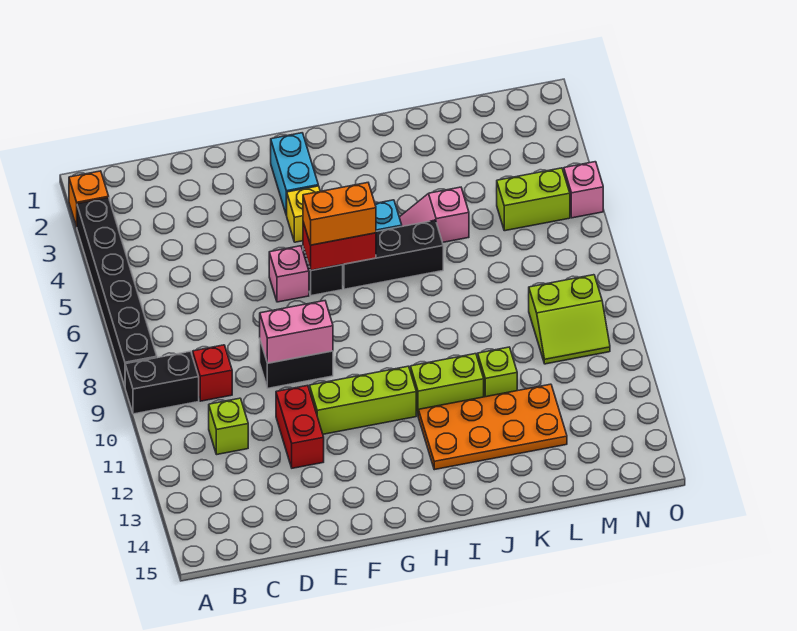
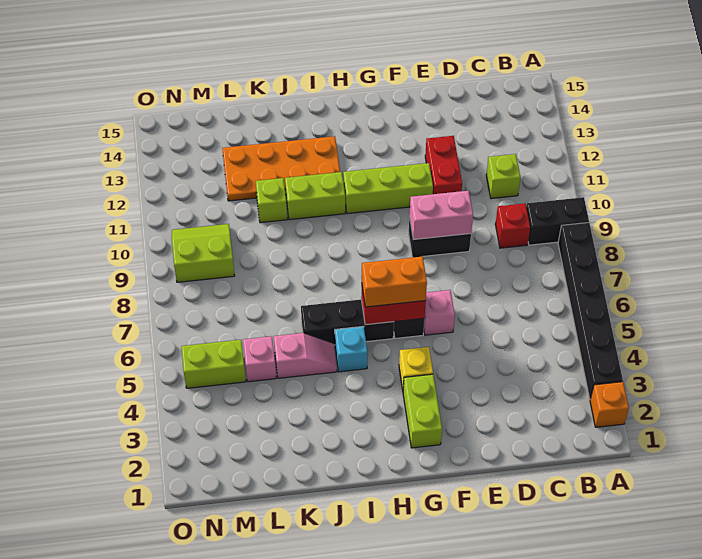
cyan 1x2 brick [271,133,318,215] -> lime 1x2 brick [403,374,442,448]
pink 1x1 brick [564,162,603,218] -> pink 1x1 brick moved to [243,336,276,382]

